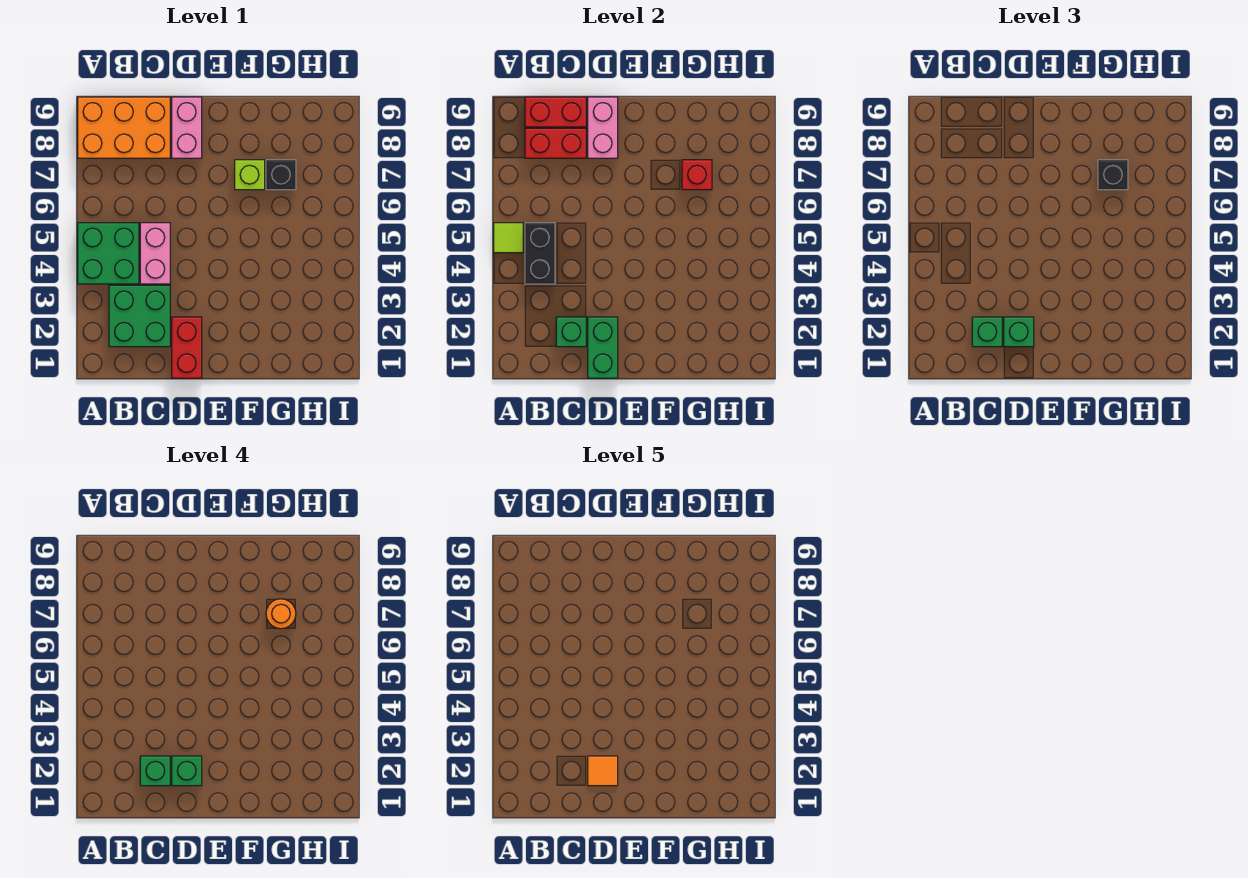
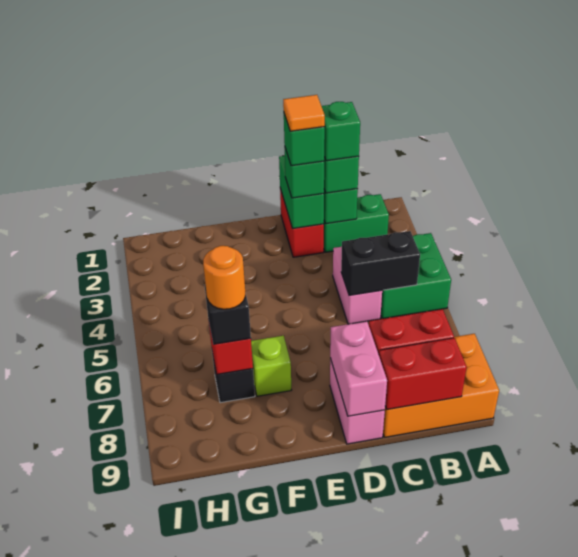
lime 1x1 tile [494,223,523,253] -> none
green 2x2 brick [109,285,170,347] -> green 1x2 brick [324,194,389,252]
black 1x2 brick [525,223,555,284] -> black 1x2 brick turned to [341,231,420,296]

